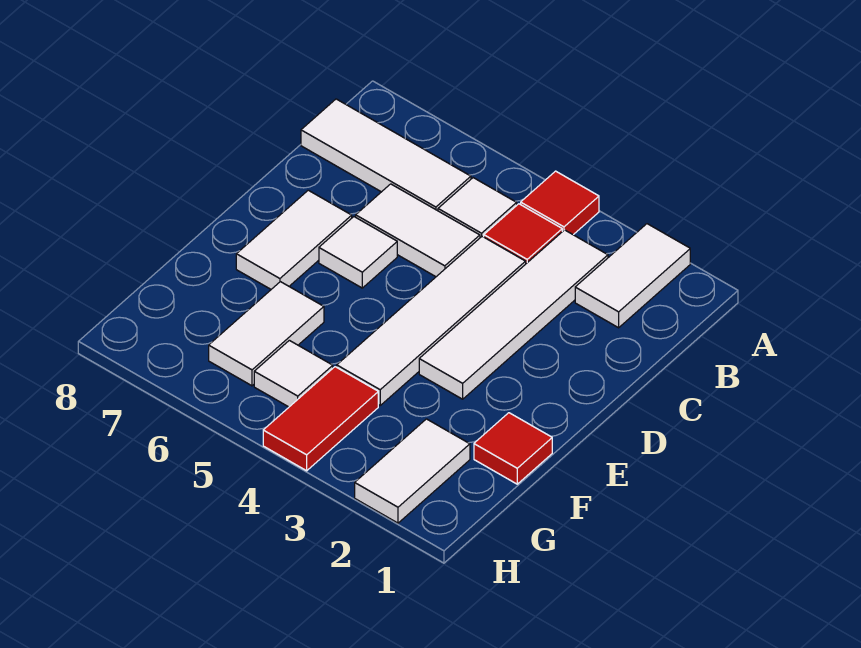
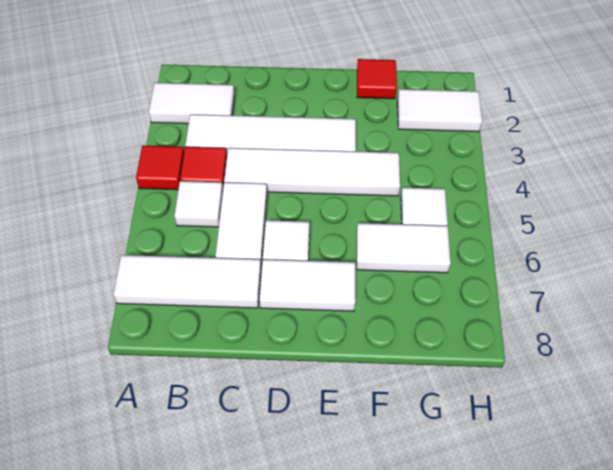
white 1x3 tile [301,99,471,211] -> white 1x3 tile turned to [113,255,261,308]
red 1x2 tile [263,367,378,471] -> none

